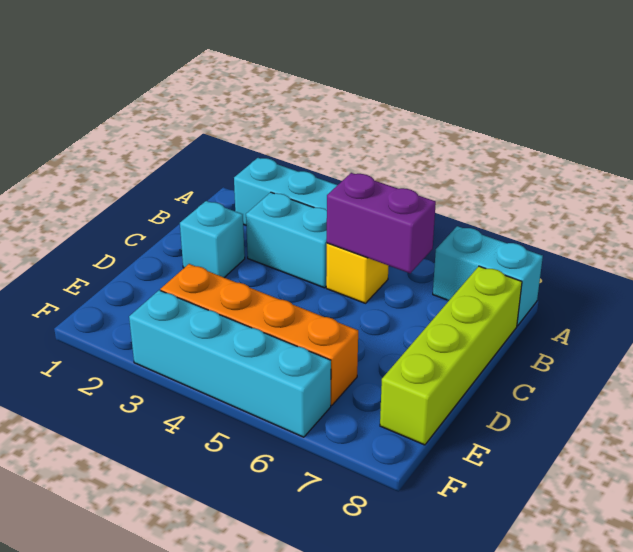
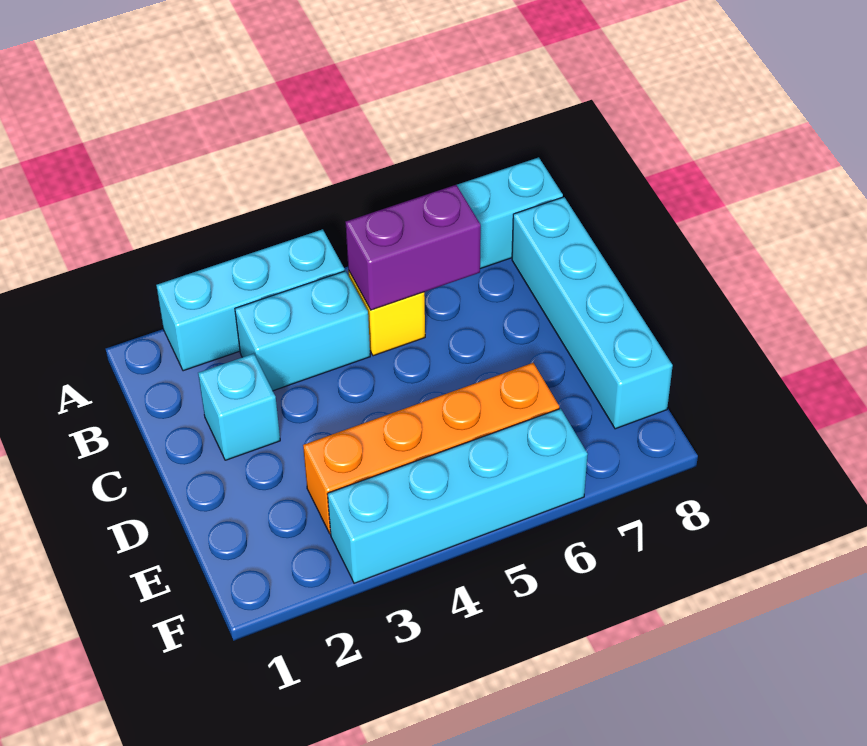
lime 1x4 brick [380,266,522,445] -> cyan 1x4 brick [512,197,673,429]

